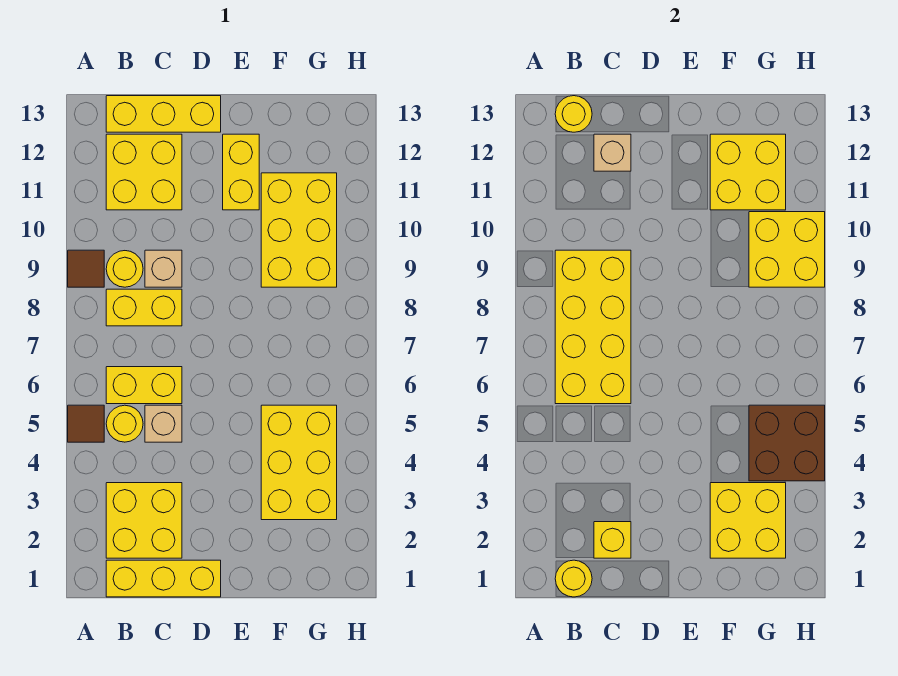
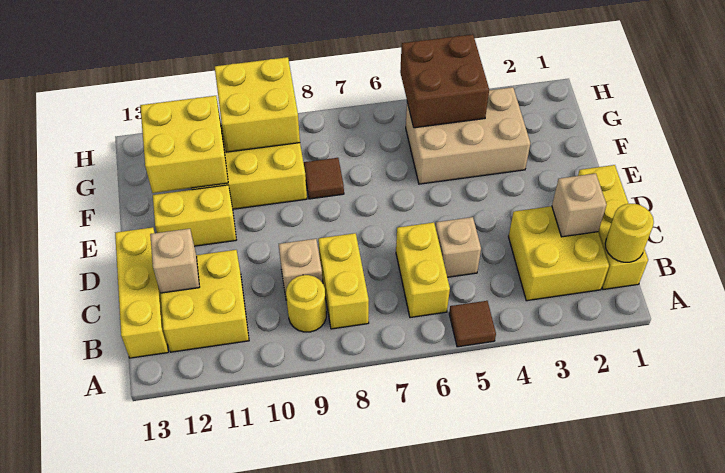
brown 1x1 tile [68,250,104,287] -> brown 1x1 tile moved to [304,158,344,199]
yellow 1x1 round brick [106,405,143,442] -> none
yellow 2x4 brick [555,250,631,404] -> none
yellow 1x1 round brick [555,96,592,132] -> none
yellow 1x1 brick [594,522,631,558] -> tan 1x1 brick [552,174,607,237]
yellow 2x2 brick [710,483,786,558] -> none
yellow 2x3 brick [261,405,337,520] -> tan 2x3 brick [406,87,530,184]

